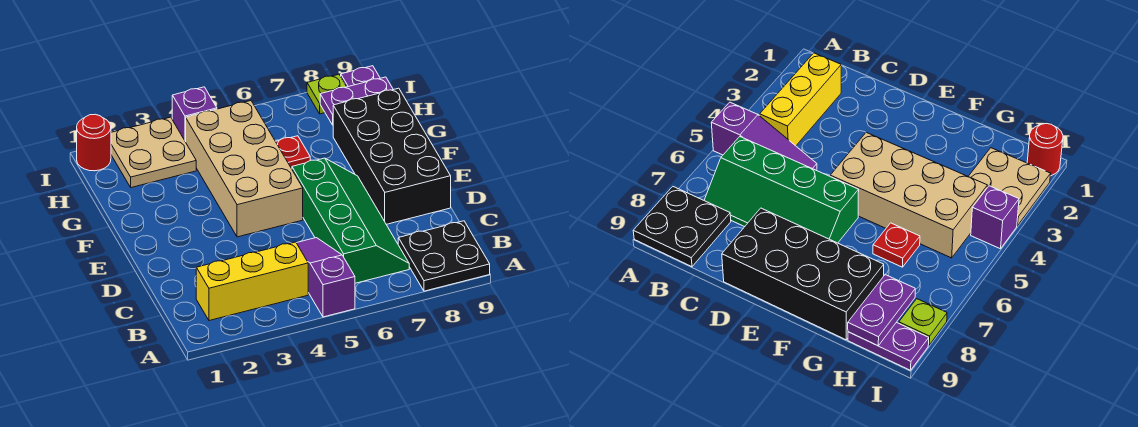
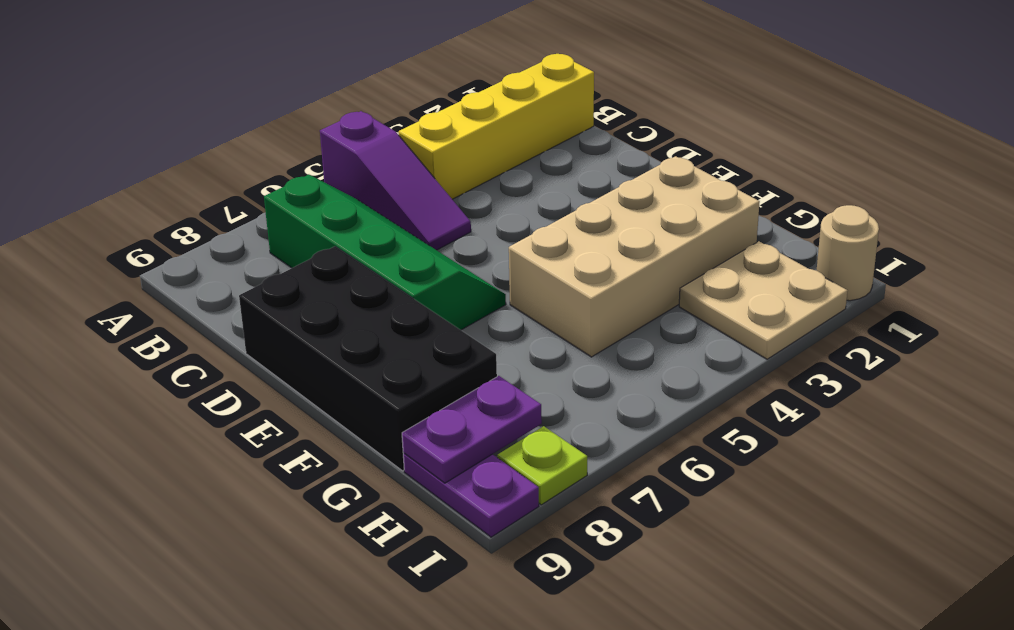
black 2x2 plate [398,221,490,291] -> none
yellow 1x3 brick [196,242,308,321] -> yellow 1x4 brick [399,54,594,199]
green 2x4 slope [292,158,409,283] -> green 2x4 slope turned to [264,175,506,330]
tan 2x4 brick [186,101,303,237] -> tan 2x4 brick turned to [509,156,760,357]
red 1x1 plate [276,136,310,169] -> none
red 1x1 round brick [77,114,111,171] -> tan 1x1 round brick [817,205,879,301]
purple 1x1 brick [172,87,217,142] -> none

